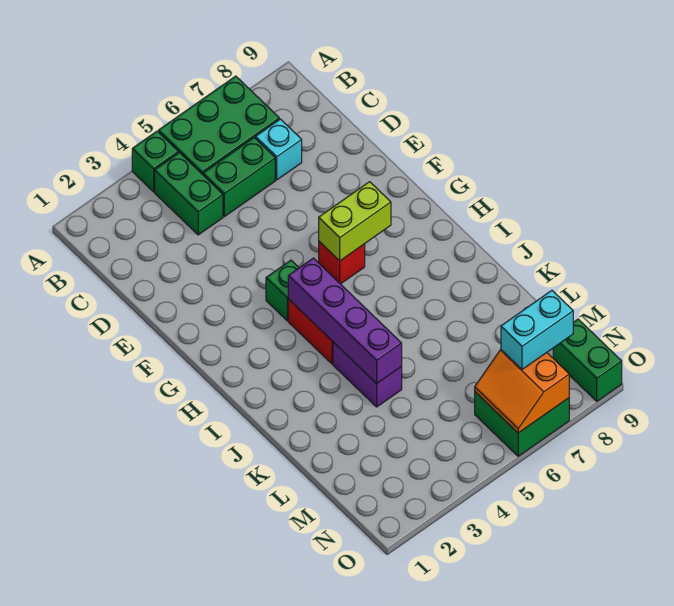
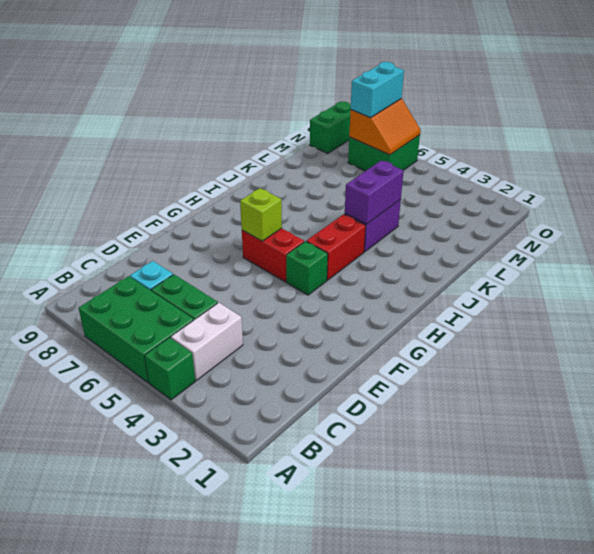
green 1x2 brick [155,153,223,235] -> white 1x2 brick [171,303,243,380]
red 1x1 brick [319,241,365,284] -> red 1x2 brick [242,228,304,282]
lime 1x2 brick [319,182,391,261] -> lime 1x1 brick [240,188,282,241]
purple 1x4 brick [288,258,402,384] -> purple 1x2 brick [345,161,404,224]
cyan 1x2 brick [501,291,573,369] -> cyan 1x2 brick turned to [351,62,404,118]

